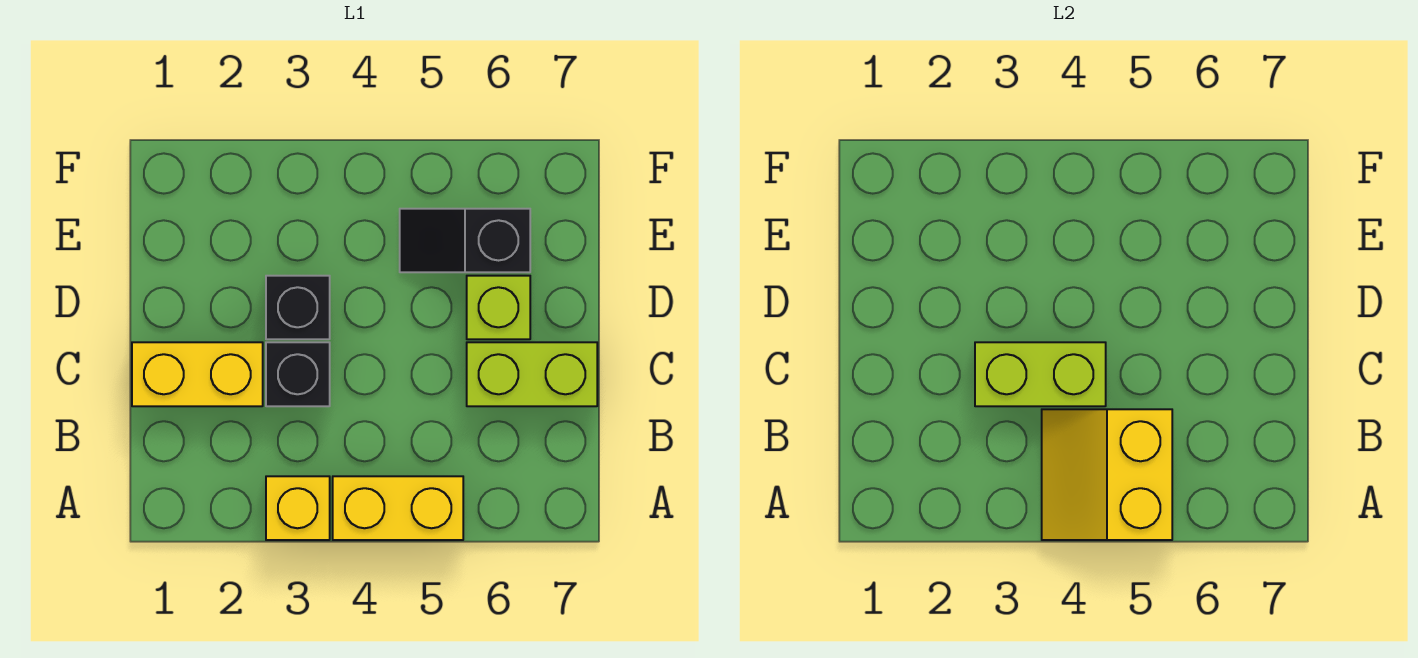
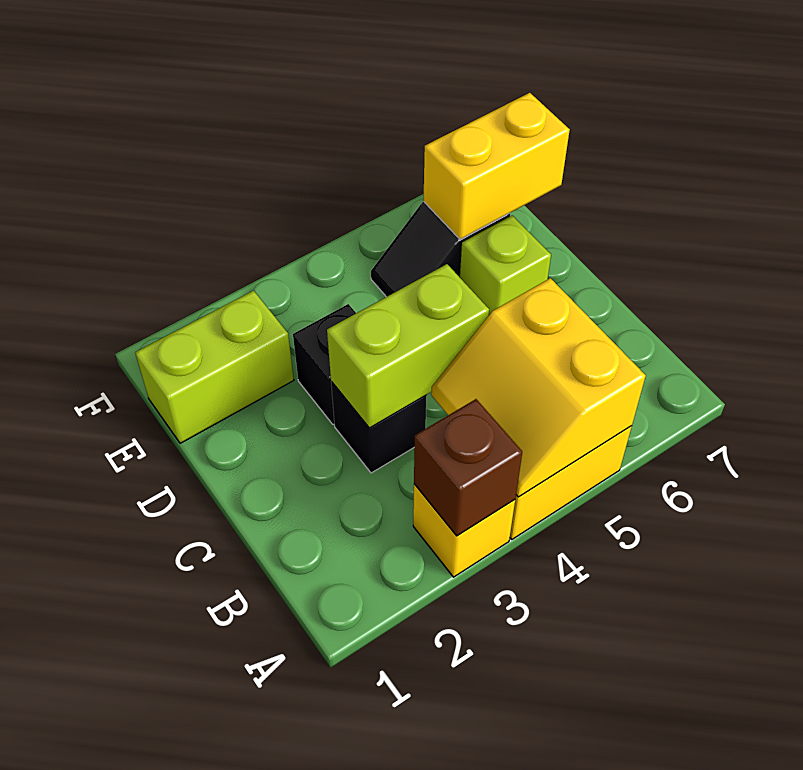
none -> brown 1x1 brick [414,399,522,536]
yellow 1x2 brick [132,342,263,406] -> yellow 1x2 brick moved to [423,93,570,240]
lime 1x2 brick [467,342,597,406] -> lime 1x2 brick moved to [135,291,294,443]

